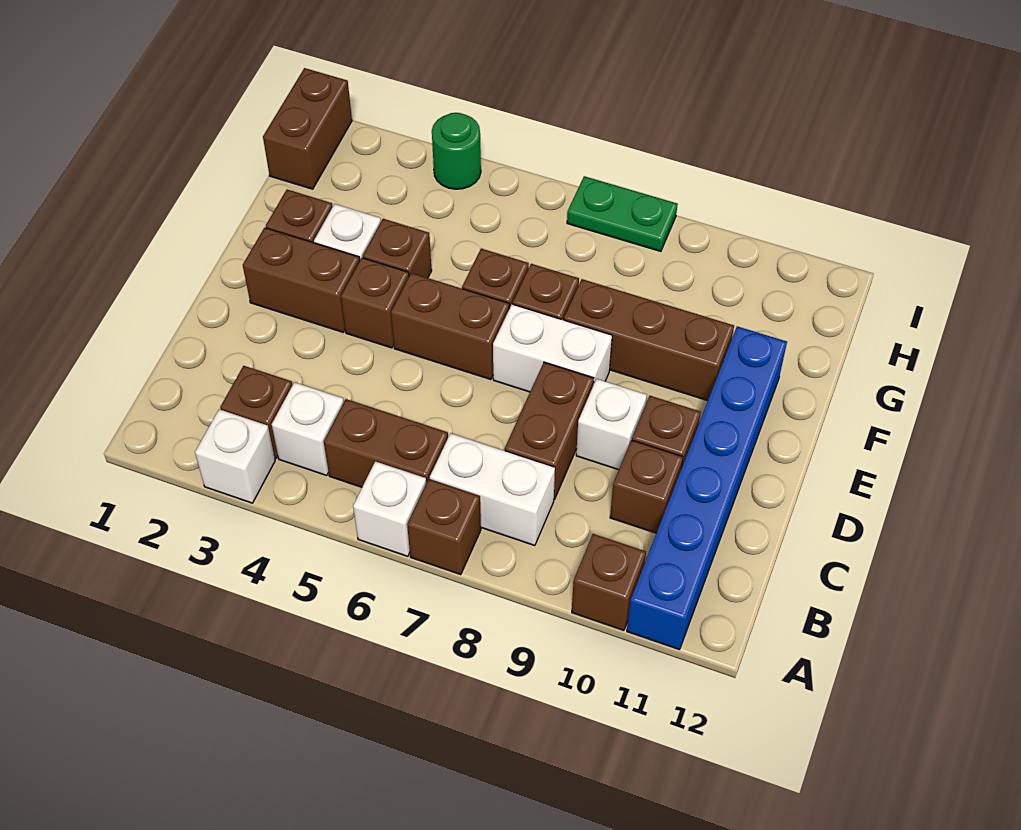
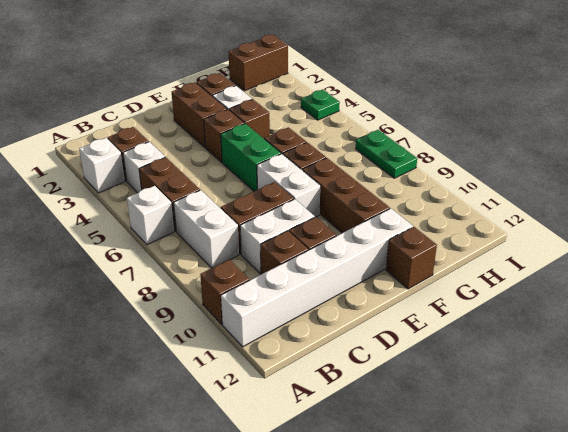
brown 1x1 brick [407,479,481,575] -> brown 1x1 brick moved to [386,227,437,289]
blue 1x6 brick [627,326,787,650] -> white 1x6 brick [221,208,413,347]
white 1x1 brick [576,379,647,470] -> white 1x2 brick [240,199,315,273]
brown 1x2 brick [391,273,509,380] -> green 1x2 brick [221,124,281,191]
green 1x1 round brick [432,113,481,189] -> green 1x1 plate [301,90,340,120]

